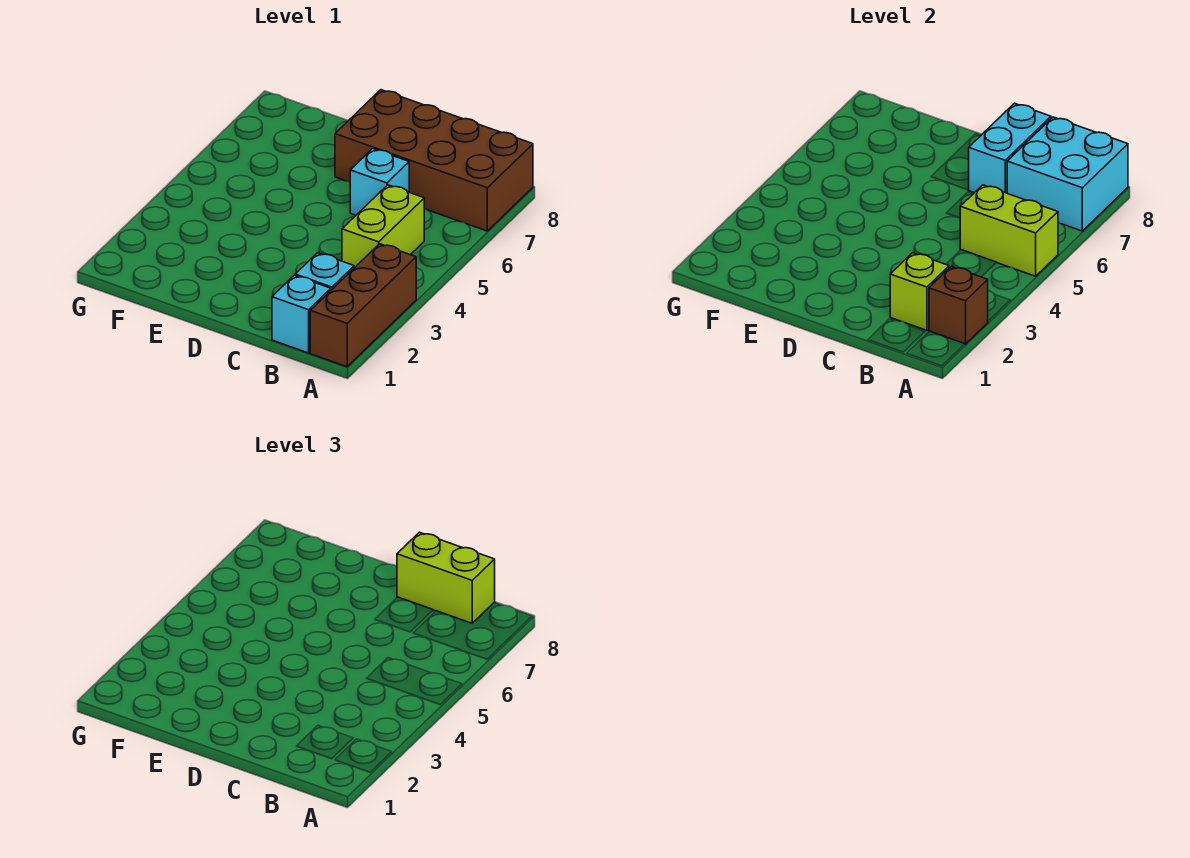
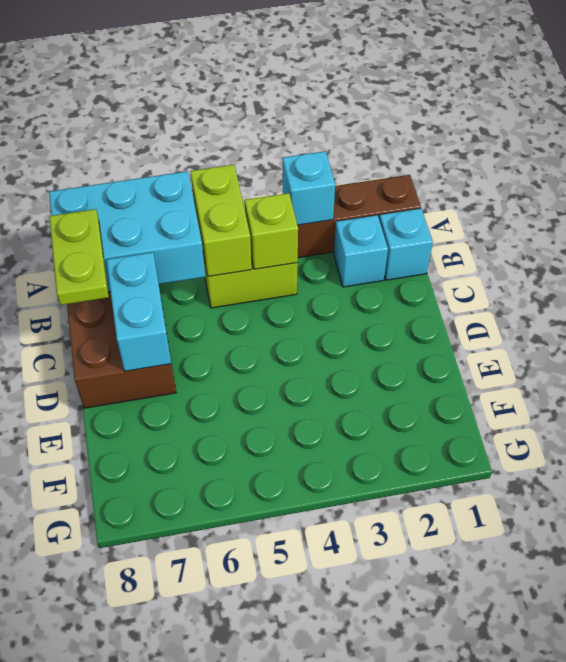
brown 1x1 brick [929,266,988,344] -> none
cyan 2x2 brick [1007,117,1128,231] -> cyan 2x3 brick [49,171,205,292]
lime 1x1 brick [890,253,949,330] -> lime 1x1 brick moved to [245,193,298,269]
lime 1x2 brick [397,532,495,623] -> lime 1x2 plate [49,209,109,305]
cyan 1x1 brick [350,149,409,215] -> cyan 1x1 brick moved to [283,151,335,225]
cyan 1x2 brick [969,103,1051,193] -> cyan 1x2 brick turned to [106,252,171,371]

